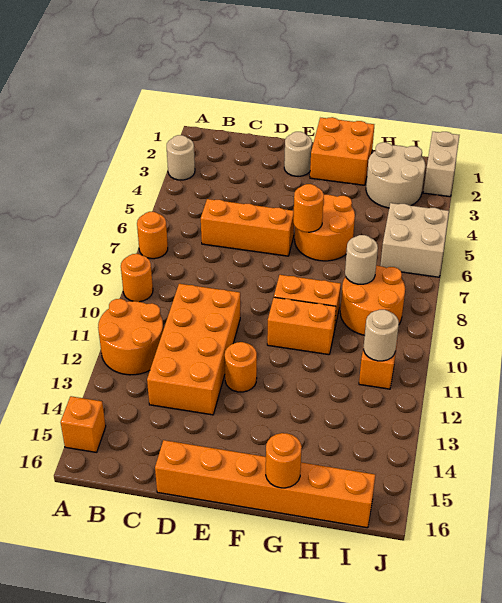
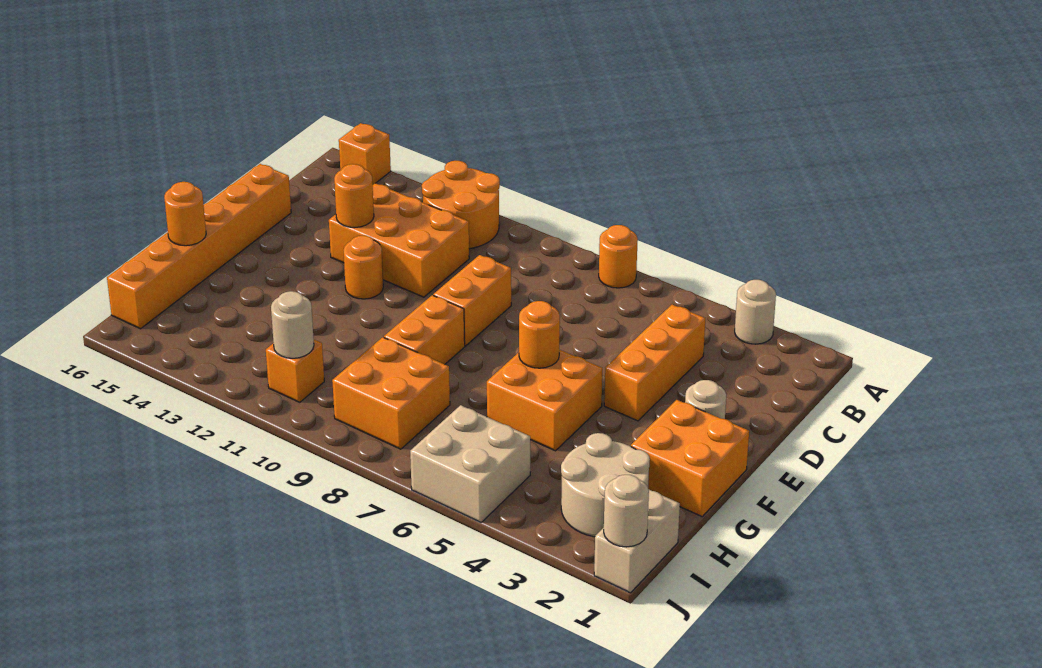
orange 1x1 round brick [121,254,153,302] -> orange 1x1 round brick moved to [334,164,374,228]
orange 1x3 brick [201,199,294,256] -> orange 1x3 brick moved to [604,305,705,421]
orange 2x4 brick [147,284,240,415] -> orange 2x3 brick [329,183,469,297]
orange 2x2 round brick [295,195,355,261] -> orange 2x2 brick [487,350,602,451]
orange 1x2 brick [267,297,336,355] -> orange 1x2 brick moved to [433,255,511,346]
orange 2x2 round brick [340,265,405,335] -> orange 2x2 brick [332,337,450,449]
tan 1x1 round brick [345,235,378,284] -> tan 1x1 round brick moved to [604,475,649,547]
tan 1x2 brick [423,132,459,197] -> tan 1x2 brick turned to [594,490,680,593]

